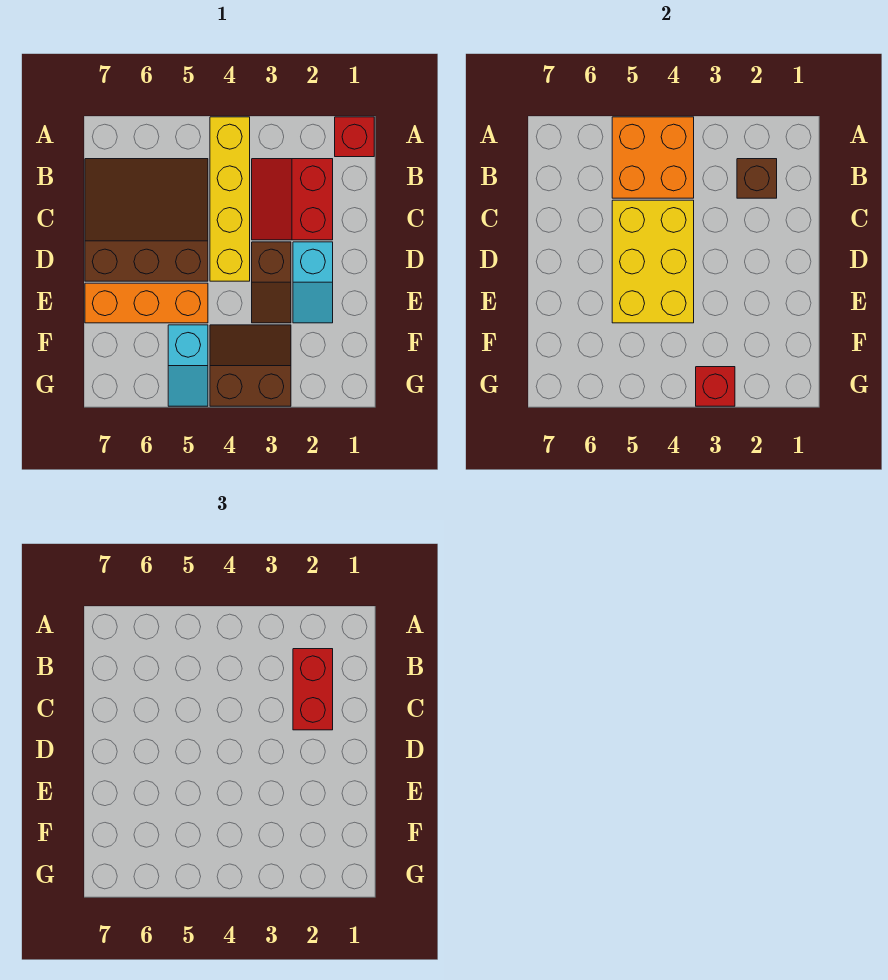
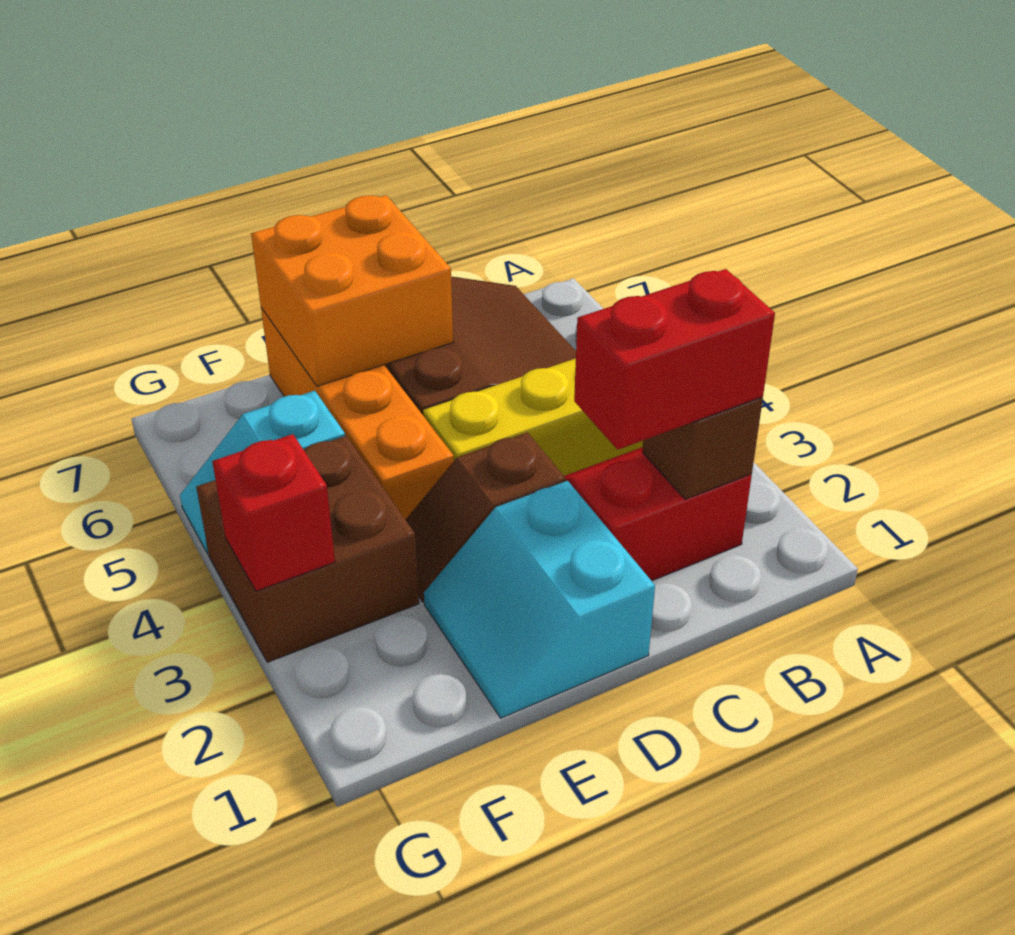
red 1x1 brick [335,117,374,157] -> none
orange 2x2 brick [612,117,694,198] -> orange 2x2 brick moved to [251,195,453,386]
yellow 2x3 brick [612,200,694,323] -> none
cyan 1x2 slope [293,242,333,323] -> cyan 2x2 slope [424,481,655,718]
orange 1x3 brick [85,283,208,323] -> orange 1x4 brick [261,308,454,520]
brown 2x2 slope [210,325,291,406] -> brown 2x2 brick [196,436,419,662]

